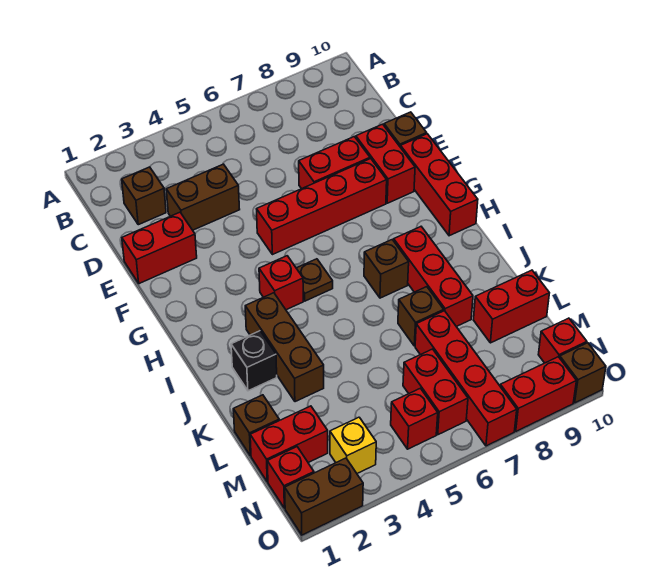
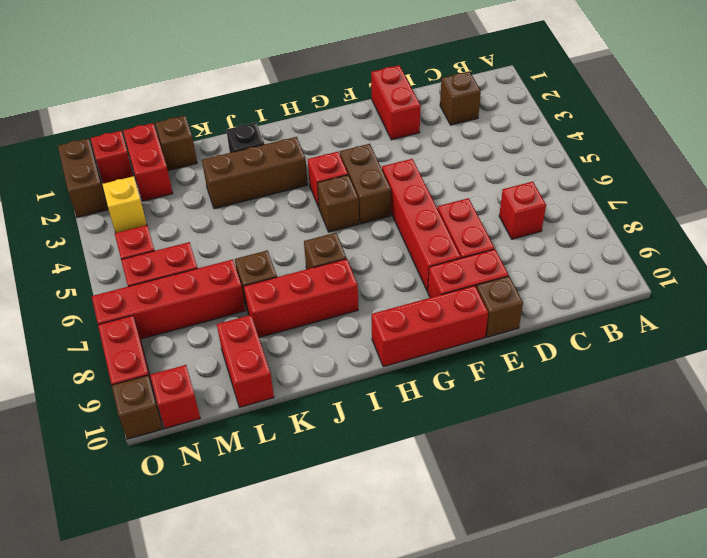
none -> red 1x1 brick [499,181,546,239]
brown 1x2 brick [166,164,240,230] -> brown 1x2 brick moved to [340,144,391,224]
brown 1x1 plate [296,259,333,301] -> brown 1x1 brick [317,175,359,232]

